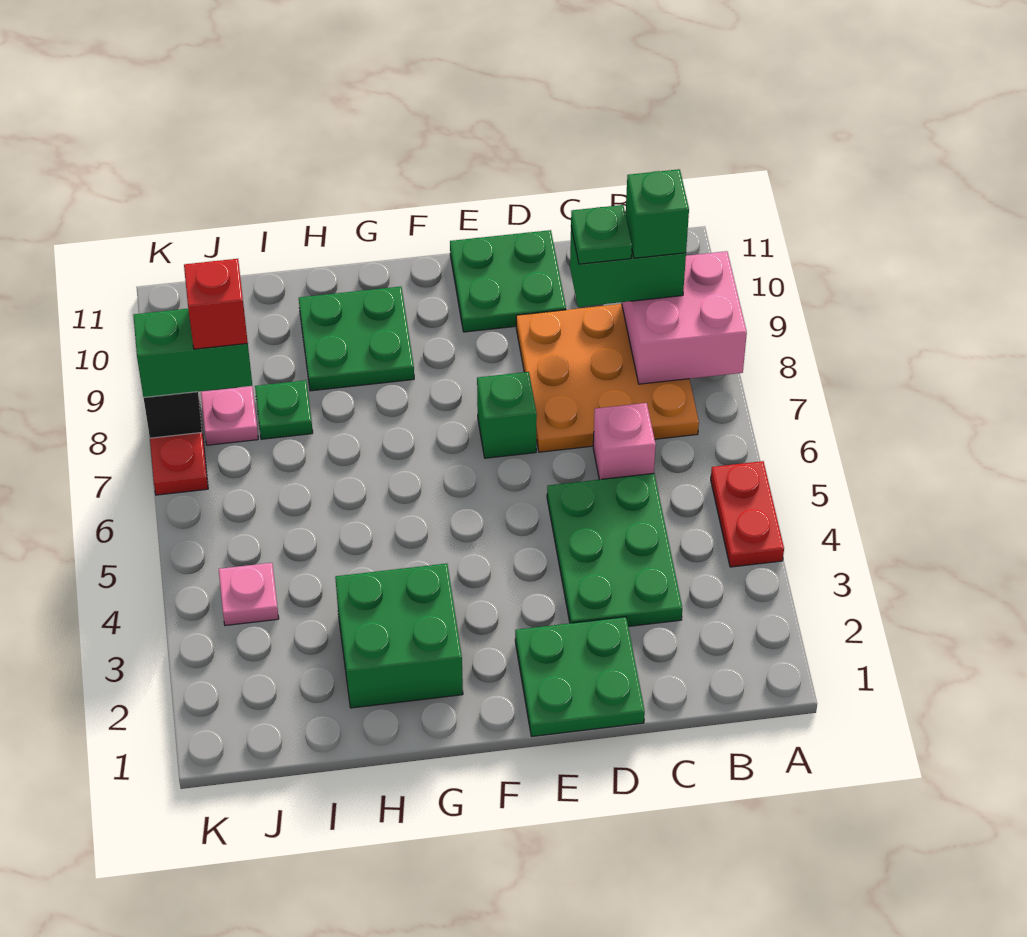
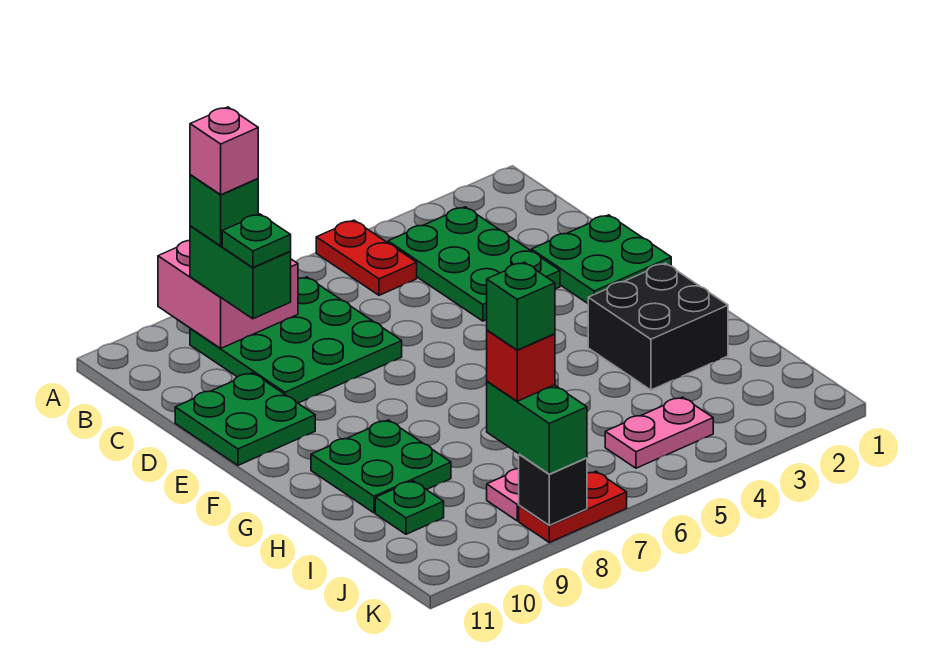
red 1x2 plate [711,461,784,567] -> red 1x2 plate turned to [316,220,417,295]
orange 3x3 plate [516,304,699,452] -> green 3x3 plate [190,277,402,403]
green 2x3 plate [547,473,682,626] -> green 2x3 plate turned to [388,207,560,321]
pink 1x1 brick [593,403,656,480] -> pink 1x1 brick moved to [190,107,258,195]
green 1x1 brick [477,372,537,458] -> green 1x1 brick moved to [487,262,555,350]
green 2x2 brick [335,563,463,708] -> black 2x2 brick [588,263,728,390]
green 1x1 plate [255,380,313,439] -> green 1x1 plate moved to [375,481,444,534]
pink 1x1 plate [219,563,279,625] -> pink 1x2 plate [605,397,713,468]

